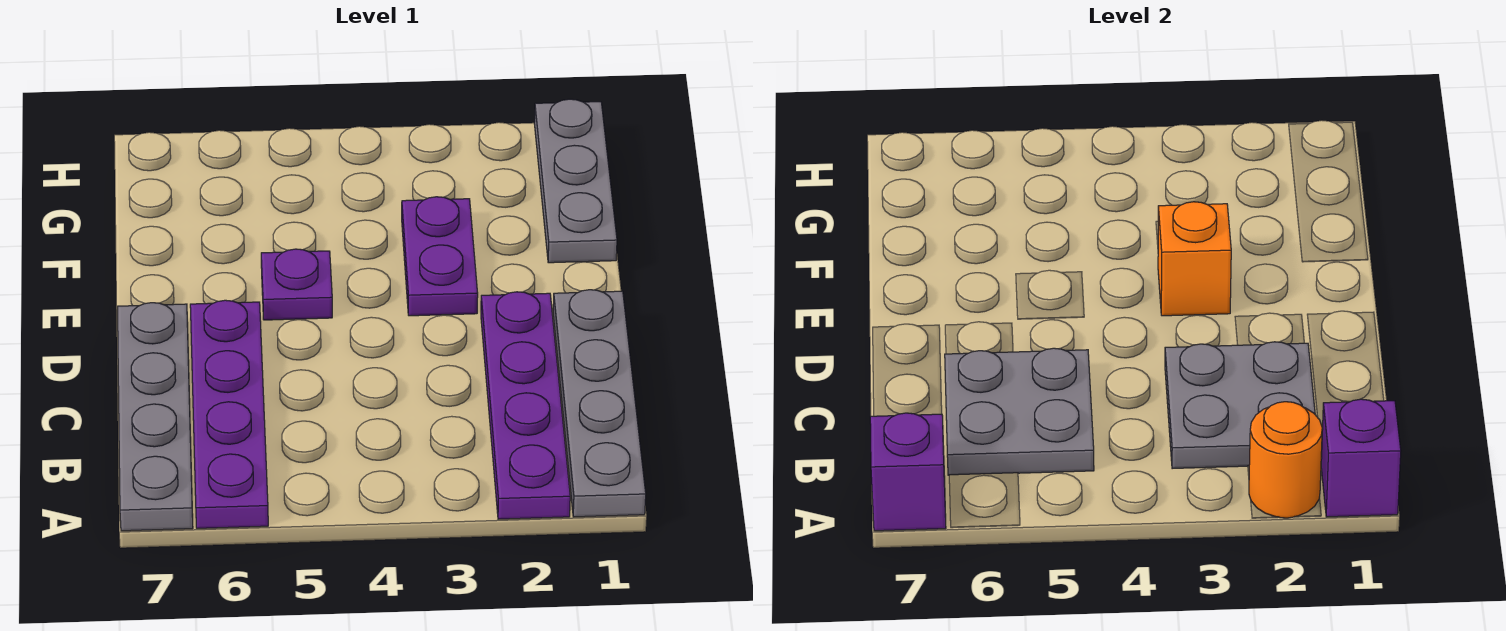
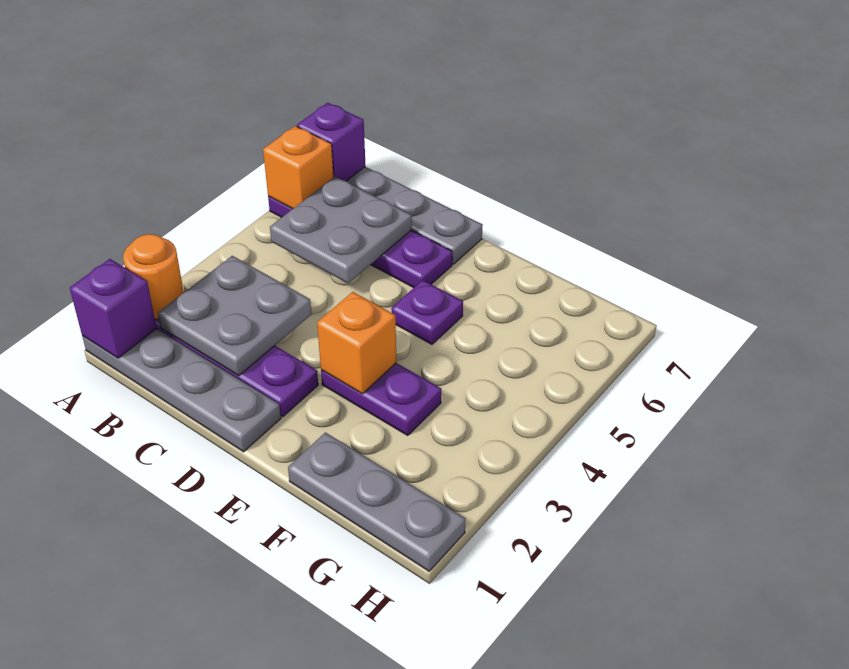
none -> orange 1x1 brick [263,126,334,209]

